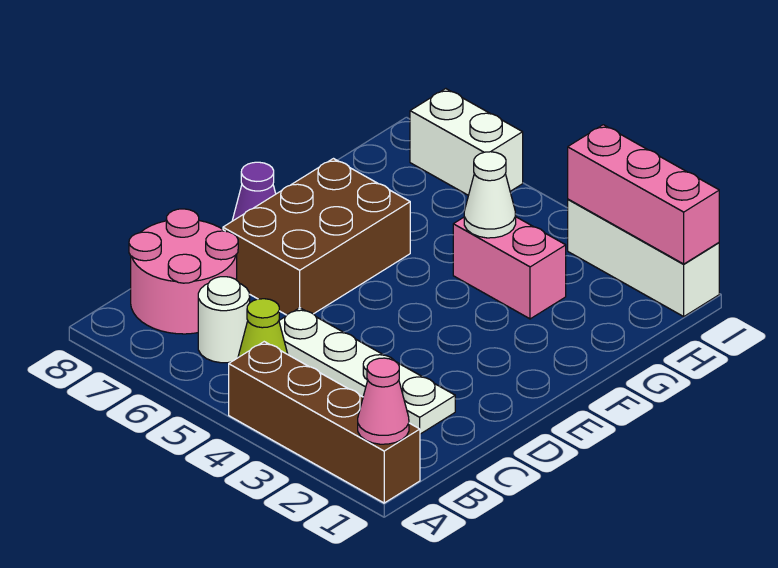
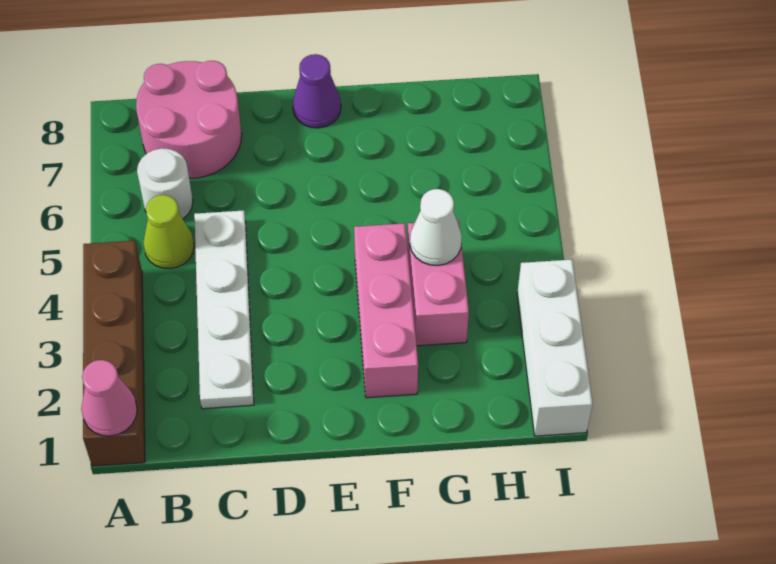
brown 2x3 brick [223,159,410,315] -> none
pink 1x3 brick [568,125,719,264] -> pink 1x3 brick moved to [354,223,418,398]
white 1x2 brick [410,89,523,195] -> none

